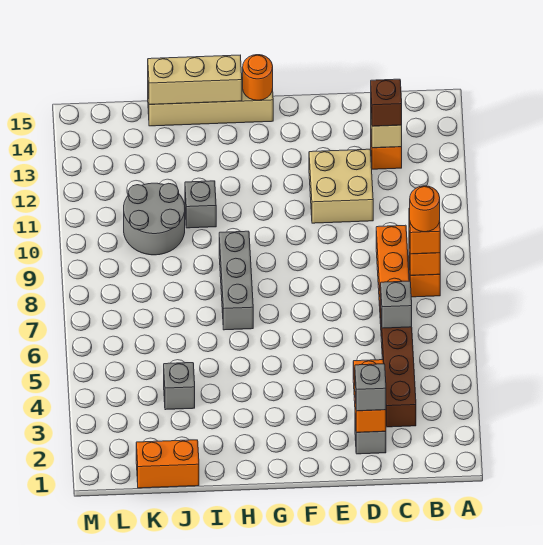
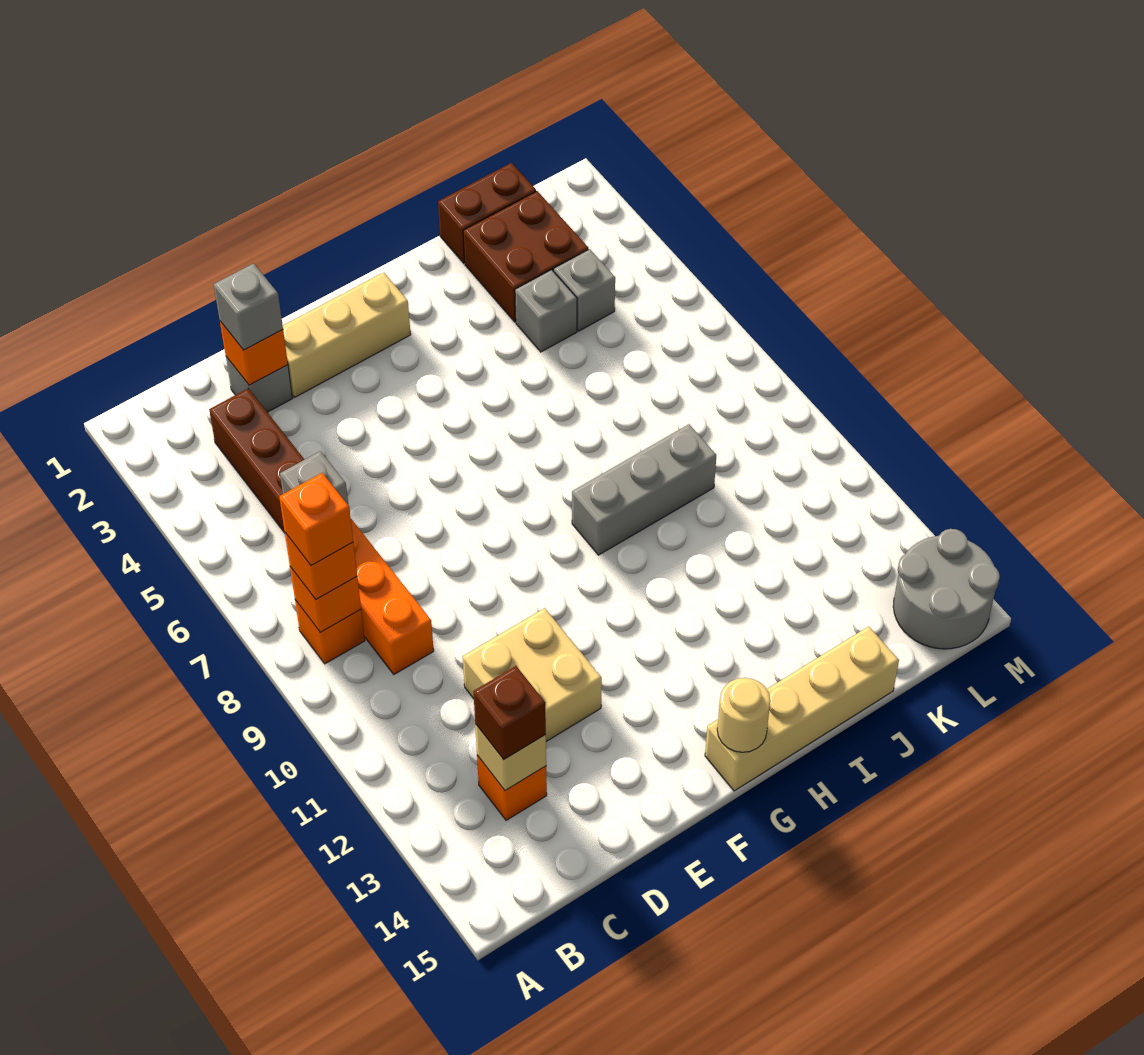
orange 1x1 round brick [410,186,440,232] -> orange 1x1 brick [279,473,353,565]
orange 1x2 brick [353,360,386,432] -> orange 1x1 brick [220,321,288,385]
orange 1x1 round brick [243,55,273,100] -> tan 1x1 round brick [717,678,770,752]
grey 1x3 brick [219,231,253,330] -> grey 1x3 brick turned to [572,424,716,555]
tan 1x3 brick [148,55,242,105] -> tan 1x3 brick moved to [283,272,411,397]
grey 1x1 brick [185,181,216,228] -> grey 1x1 brick moved to [554,249,615,331]
orange 1x2 brick [136,440,199,488] -> brown 1x2 brick [438,163,536,263]
none -> brown 2x2 brick [463,191,588,322]
grey 2x2 round brick [124,183,185,255] -> grey 2x2 round brick moved to [893,529,1000,649]

